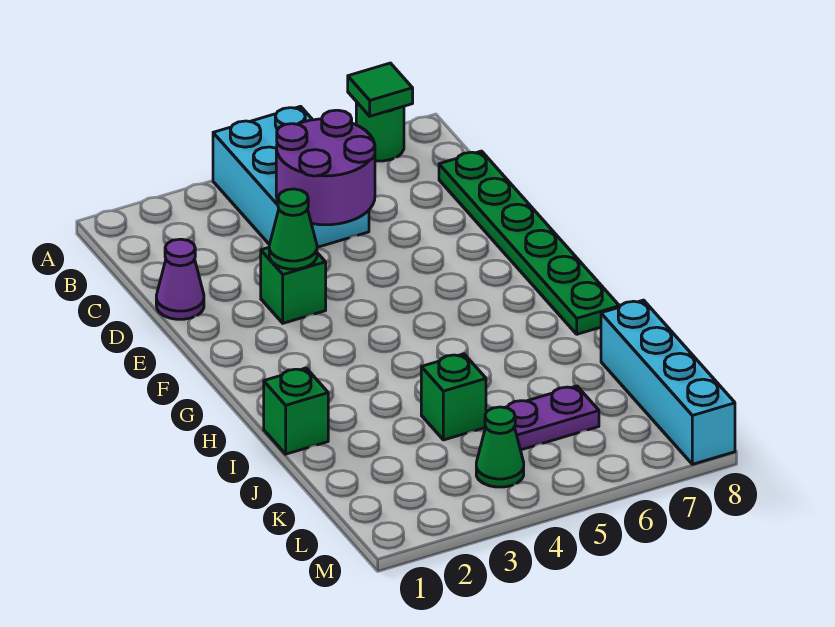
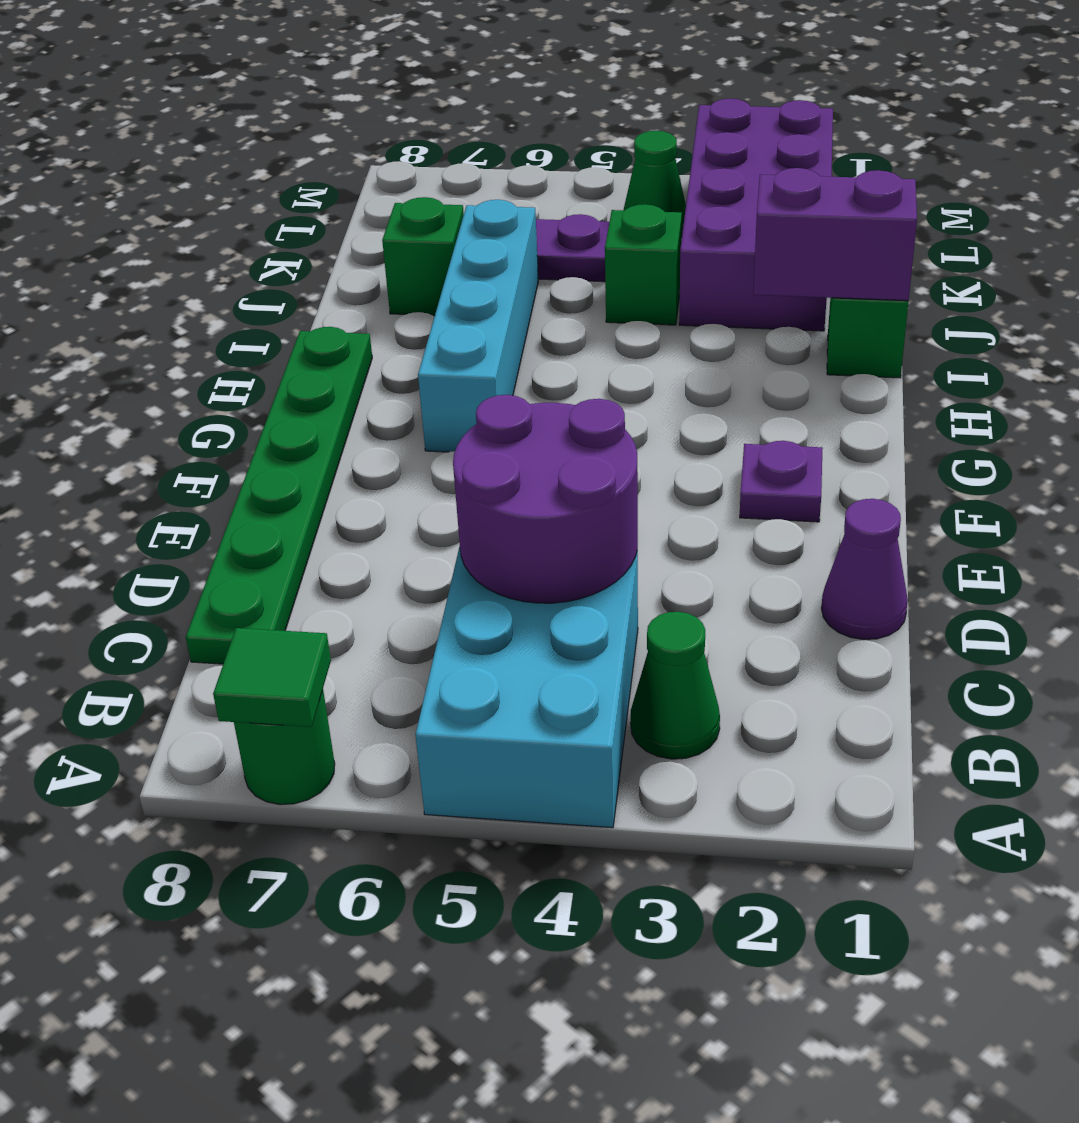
green 1x1 brick [261,248,326,323] -> green 1x1 brick moved to [382,197,464,316]
green 1x1 cone [269,189,317,269] -> green 1x1 cone moved to [631,612,720,759]
none -> purple 1x1 plate [740,441,822,522]
none -> purple 1x2 brick [753,168,917,301]
none -> purple 2x4 brick [679,99,833,331]
cyan 1x4 brick [601,300,735,464] -> cyan 1x4 brick moved to [418,200,538,452]

